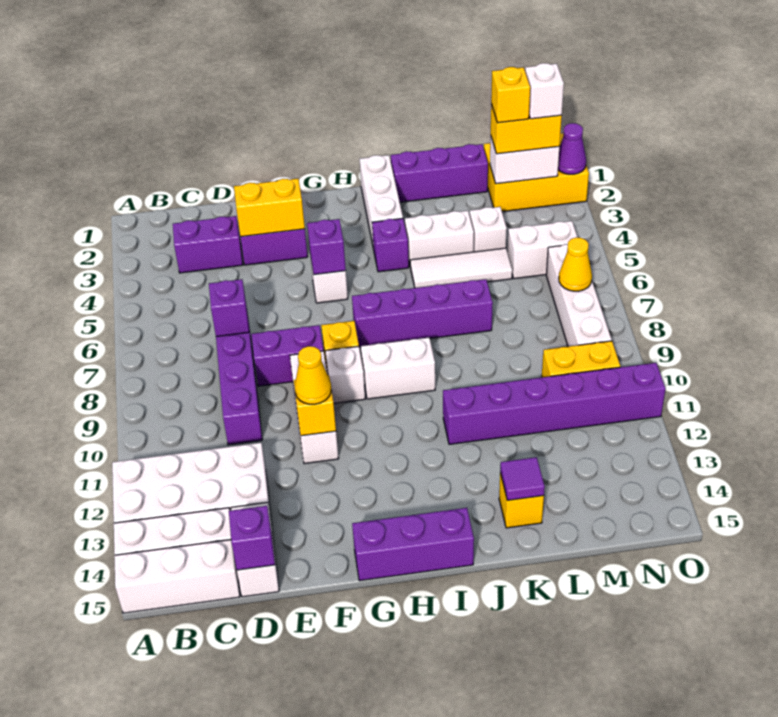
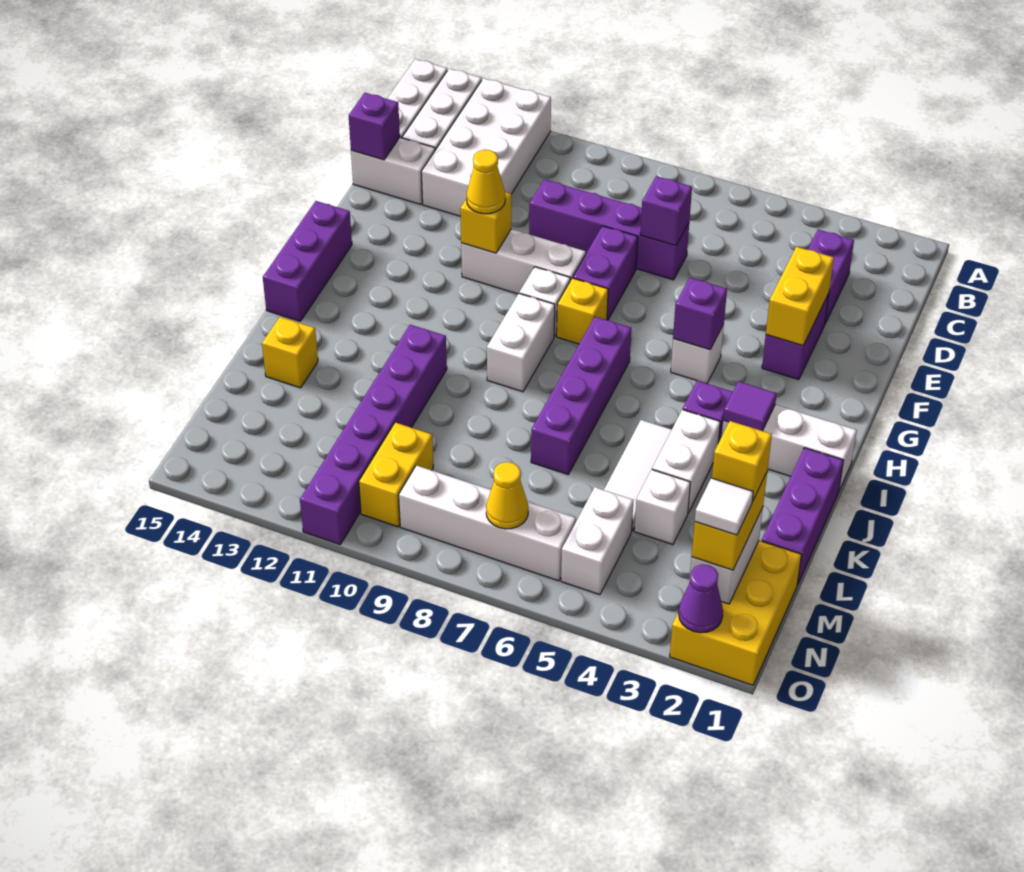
purple 1x1 tile [500,457,545,500] -> purple 1x1 tile moved to [723,381,777,431]
white 1x1 brick [525,63,564,119] -> white 1x1 tile [695,478,753,535]

